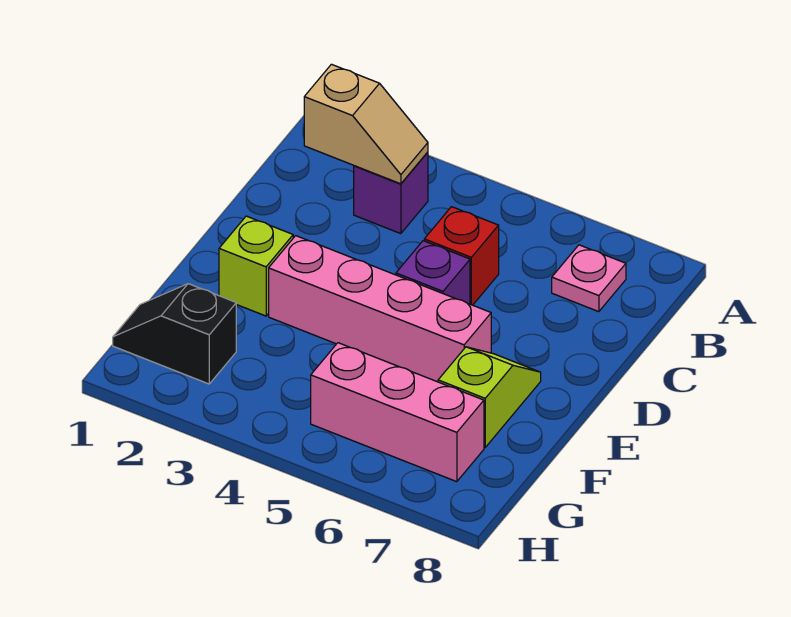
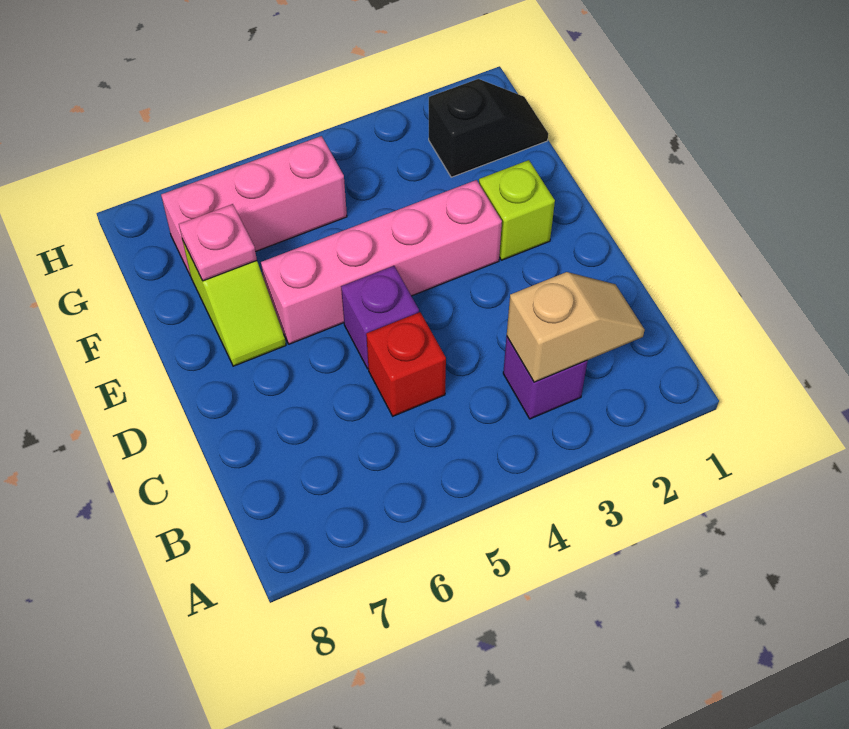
tan 1x2 slope [304,64,428,184] -> tan 1x2 slope turned to [507,272,645,382]
pink 1x1 plate [552,245,626,312] -> pink 1x1 plate moved to [179,204,257,281]

